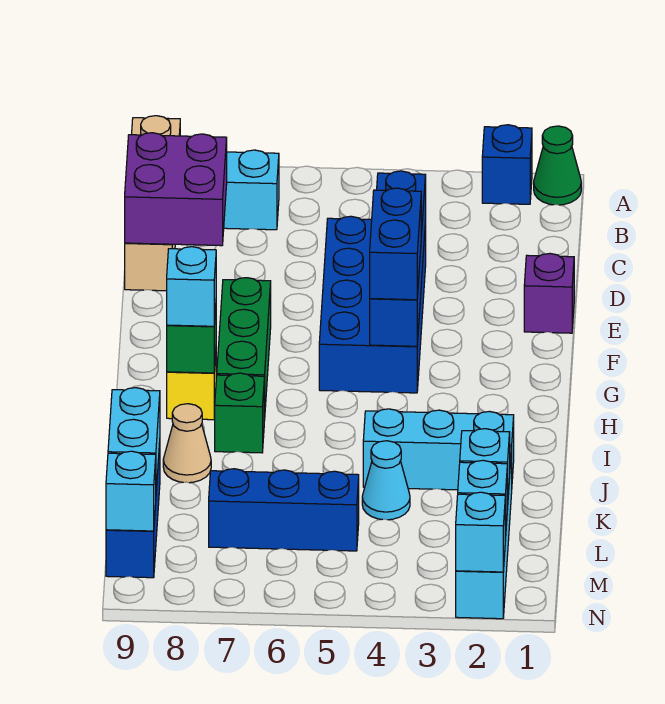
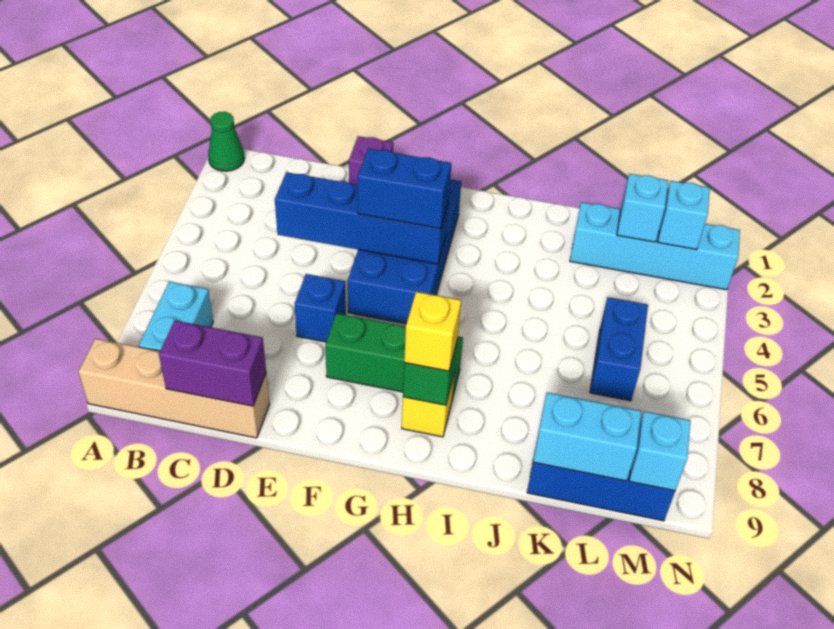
blue 1x1 brick [482,125,532,204] -> blue 1x1 brick moved to [295,274,346,342]
purple 2x2 brick [125,133,227,246] -> purple 1x2 brick [159,321,266,406]
blue 2x4 brick [319,216,426,393] -> blue 2x4 brick turned to [348,179,461,324]
cyan 1x1 brick [167,247,216,326] -> yellow 1x1 brick [404,292,461,371]
green 1x1 brick [214,373,264,453] -> none
cyan 1x3 brick [363,409,514,490] -> none
tan 1x1 cone [163,404,211,483] -> none
cyan 1x1 cone [362,441,410,520] -> none
blue 1x3 brick [209,469,359,551] -> blue 1x2 brick [590,297,648,401]
cyan 1x1 brick [456,492,505,572] -> none

